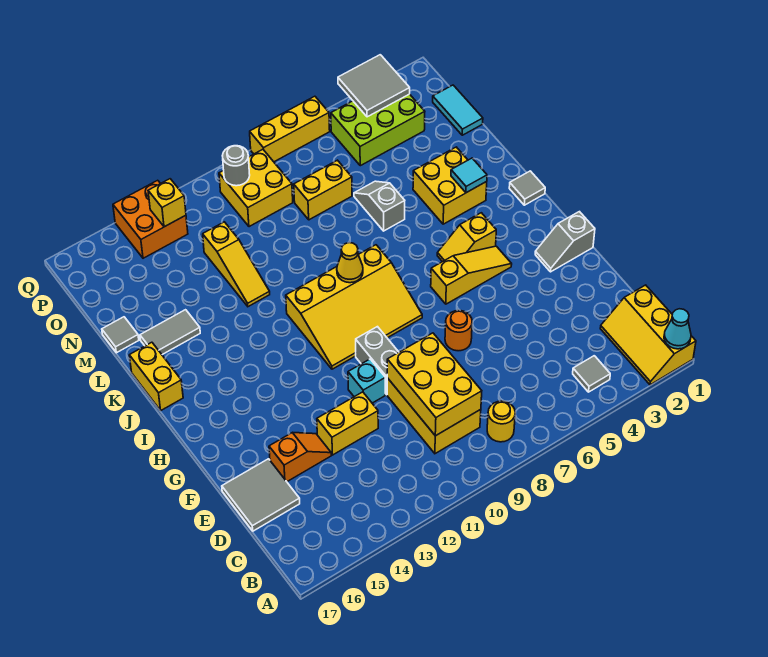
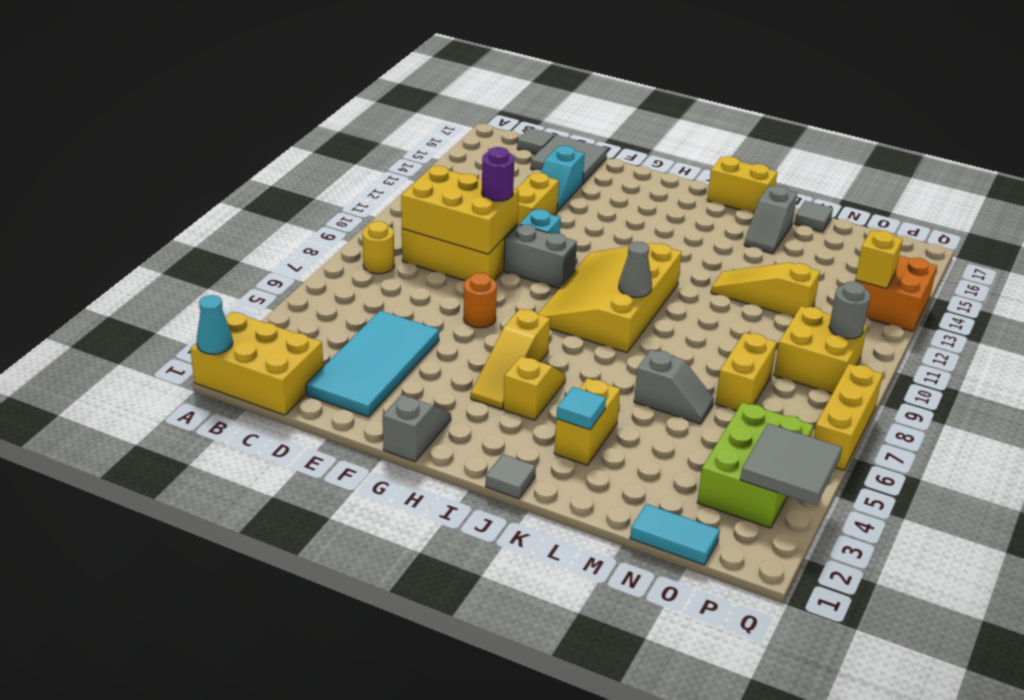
yellow 2x3 slope [600,285,696,385] -> yellow 2x3 brick [190,312,323,415]
grey 1x1 tile [573,356,610,392] -> grey 1x1 tile moved to [517,128,554,154]
none -> cyan 2x4 tile [306,311,439,417]
none -> purple 1x1 round brick [482,147,514,201]
orange 1x2 slope [269,433,331,482] -> cyan 1x2 slope [541,146,585,211]
yellow 1x1 cone [337,243,363,283] -> grey 1x1 cone [619,242,652,297]
yellow 2x2 brick [413,147,487,224] -> yellow 1x2 brick [554,378,620,465]
grey 1x2 tile [140,310,200,355] -> grey 1x2 slope [744,185,797,254]

